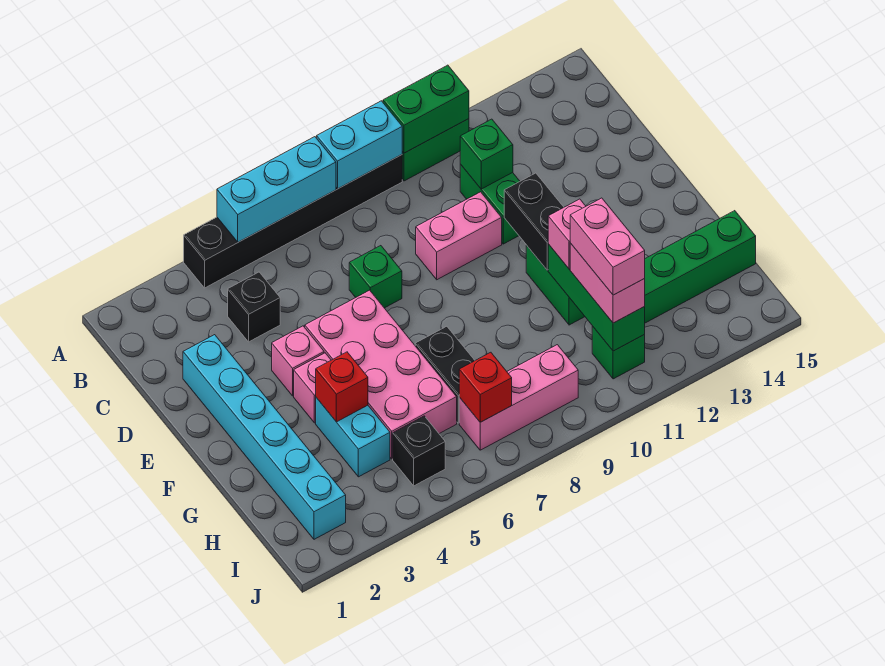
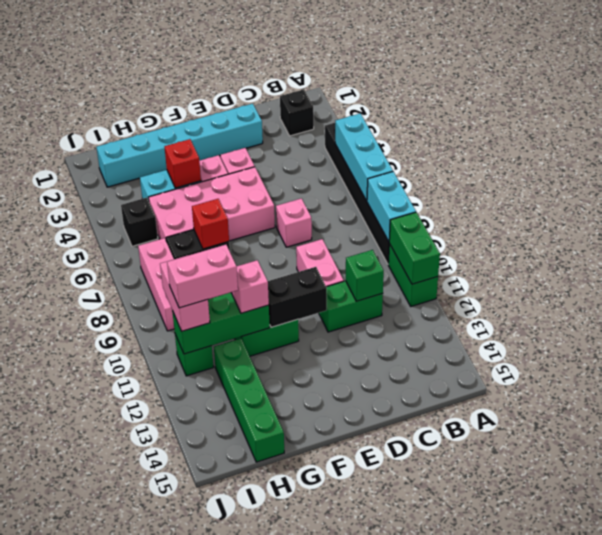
black 1x1 brick [228,272,280,342] -> black 1x1 brick moved to [280,90,314,136]
green 1x1 brick [349,246,402,308] -> pink 1x1 brick [276,198,312,247]
pink 1x2 brick [570,243,645,323] -> pink 1x2 brick turned to [160,256,210,331]
red 1x1 brick [459,352,512,422] -> red 1x1 brick moved to [192,199,229,249]

